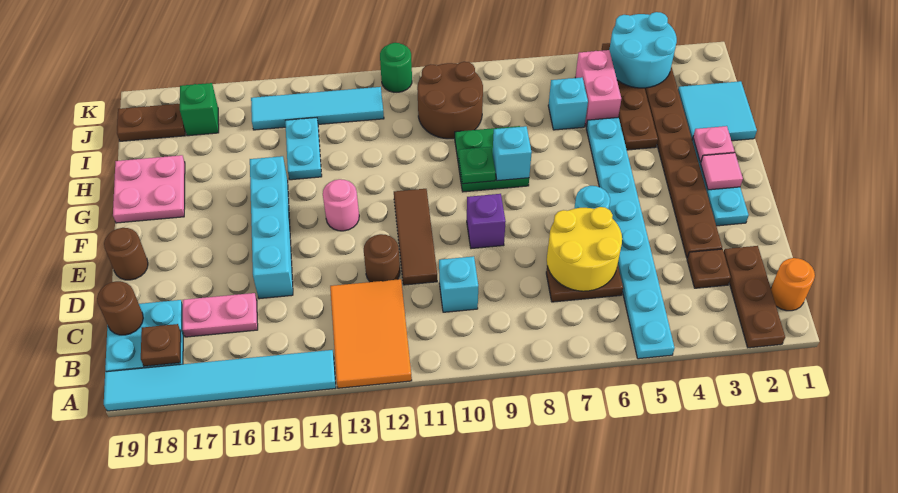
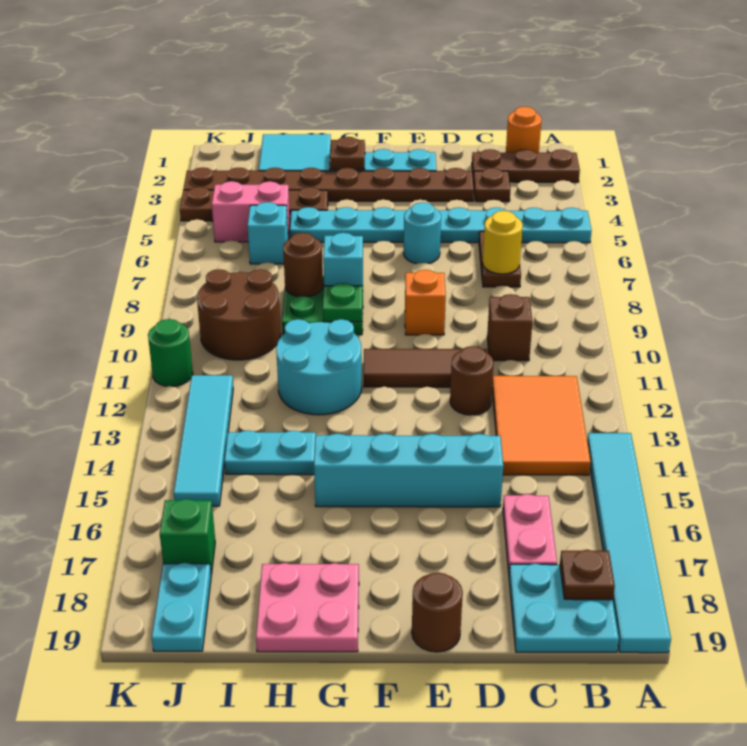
orange 2x3 tile [330,279,412,388] -> orange 2x3 tile turned to [492,376,591,475]
yellow 2x2 round brick [547,207,622,291] -> yellow 1x1 round brick [483,211,523,274]
cyan 1x1 brick [439,256,478,312] -> brown 1x1 brick [487,294,533,361]
brown 1x1 round brick [97,281,143,335] -> brown 1x1 round brick moved to [283,233,323,297]
purple 1x1 brick [467,194,506,249] -> orange 1x1 brick [405,270,446,335]
pink 1x1 tile [701,153,743,190] -> none
pink 1x1 round brick [323,179,359,231] -> none
pink 1x1 plate [693,126,735,162] -> brown 1x1 plate [330,137,365,170]
cyan 2x2 round brick [609,12,677,88] -> cyan 2x2 round brick moved to [276,319,362,415]
brown 1x2 plate [117,104,185,141] -> cyan 1x2 plate [152,563,211,651]

